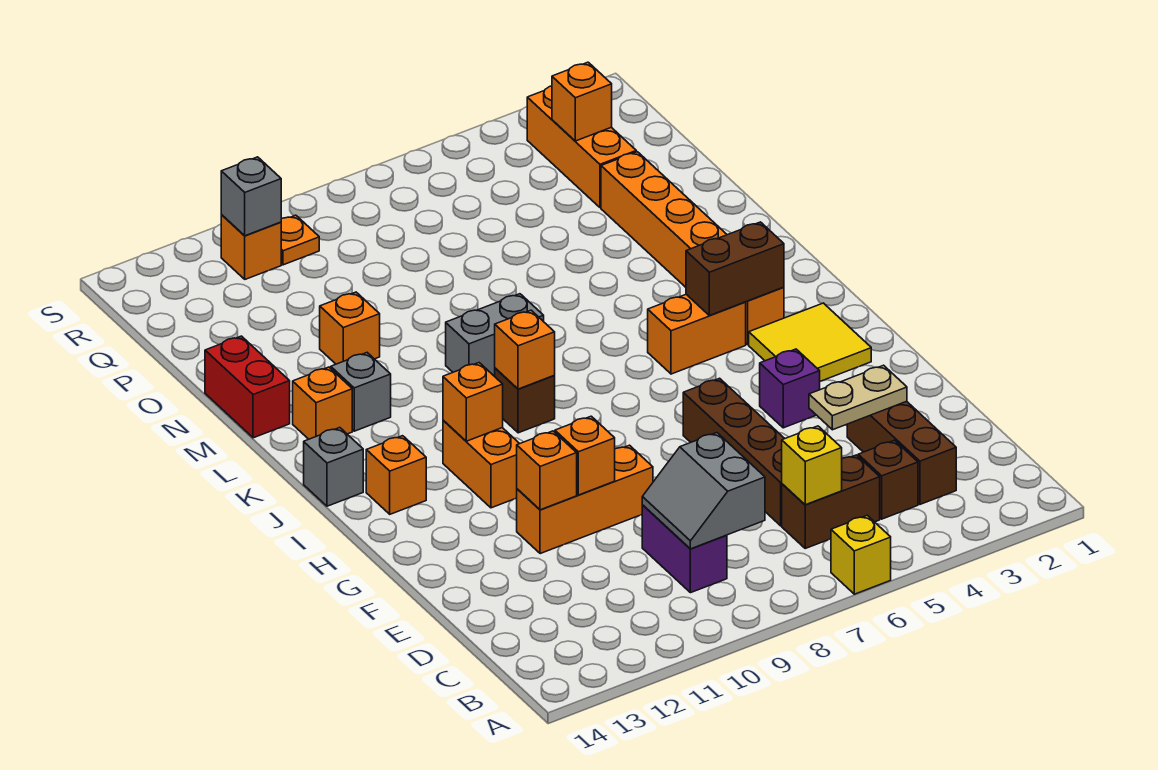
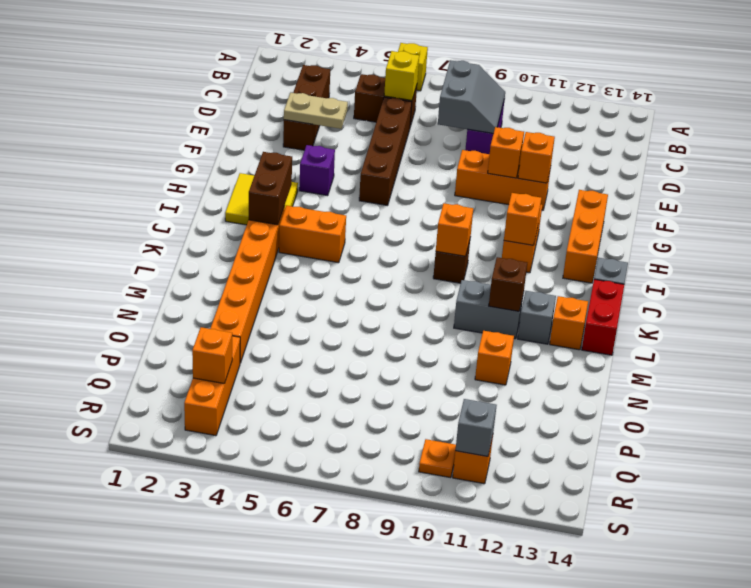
brown 1x1 brick [858,440,918,519] -> brown 1x1 brick moved to [489,257,527,311]
orange 1x1 brick [366,436,426,514] -> orange 1x3 brick [563,190,608,283]
brown 1x2 brick [686,222,784,316] -> brown 1x2 brick turned to [249,152,292,225]
grey 1x2 brick [446,294,544,376] -> grey 1x2 brick moved to [454,280,524,339]
red 1x2 brick [205,336,290,438] -> red 1x2 brick moved to [582,279,624,355]

